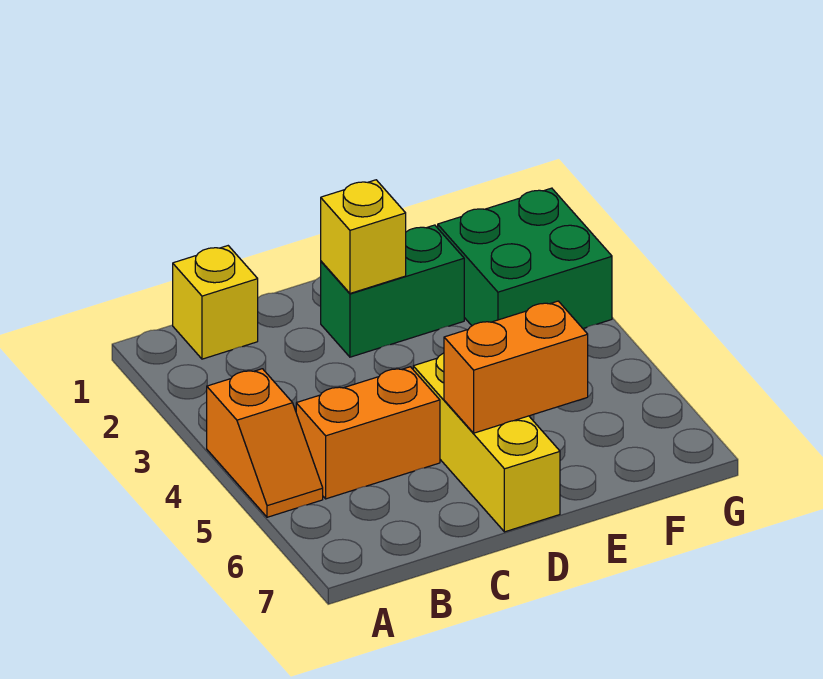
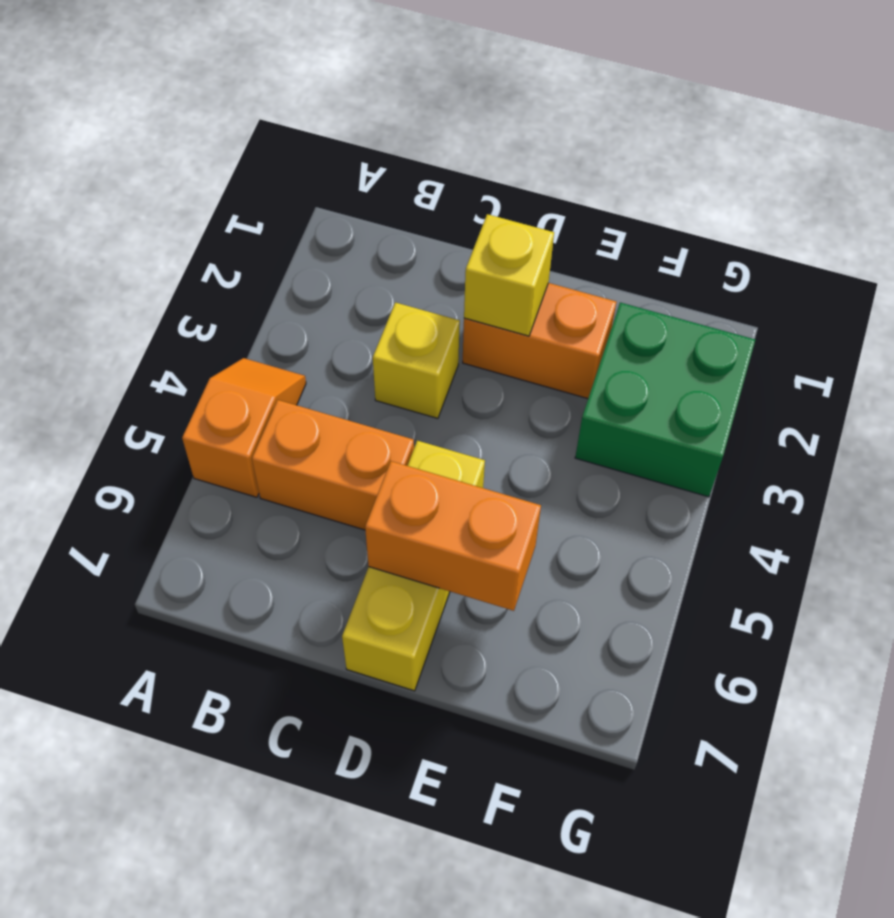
orange 1x2 slope [207,369,323,517] -> orange 1x2 slope turned to [182,358,306,497]
yellow 1x1 brick [173,246,258,359] -> yellow 1x1 brick moved to [373,302,460,418]
green 1x2 brick [321,225,464,357] -> orange 1x2 brick [463,283,616,399]

